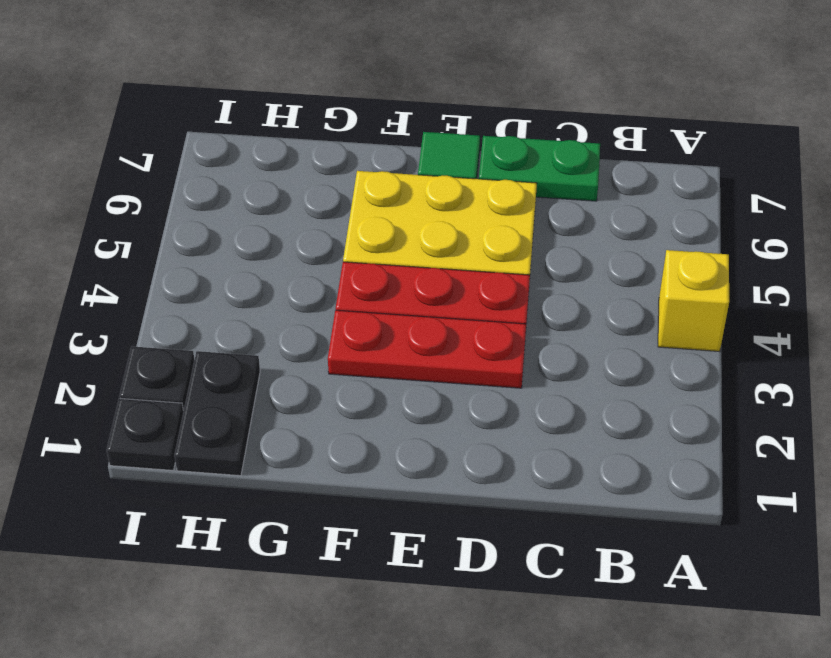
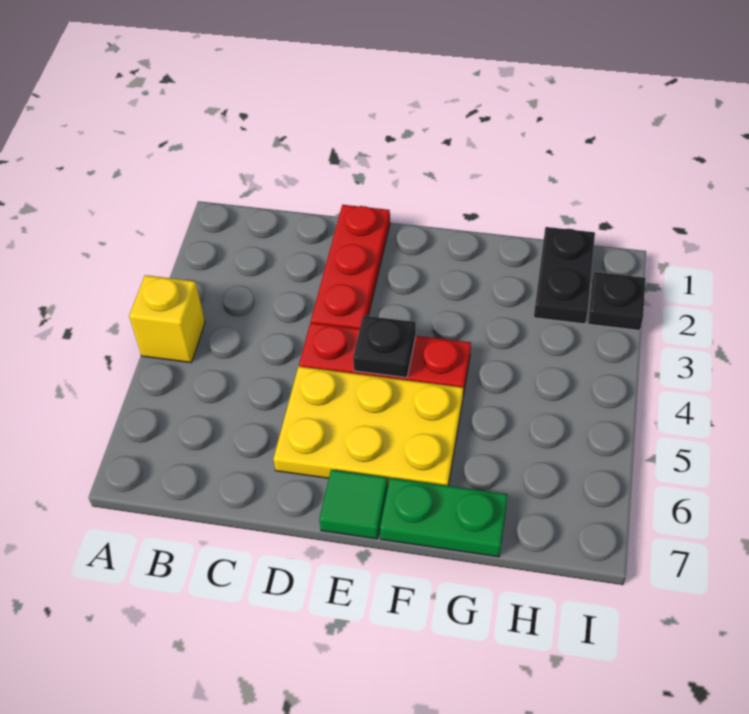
green 1x2 plate [479,136,600,201] -> green 1x2 plate moved to [380,478,507,557]
red 1x3 plate [328,310,526,388] -> red 1x3 plate turned to [311,205,390,329]
black 1x1 plate [107,398,183,470] -> black 1x1 plate moved to [353,316,416,378]

